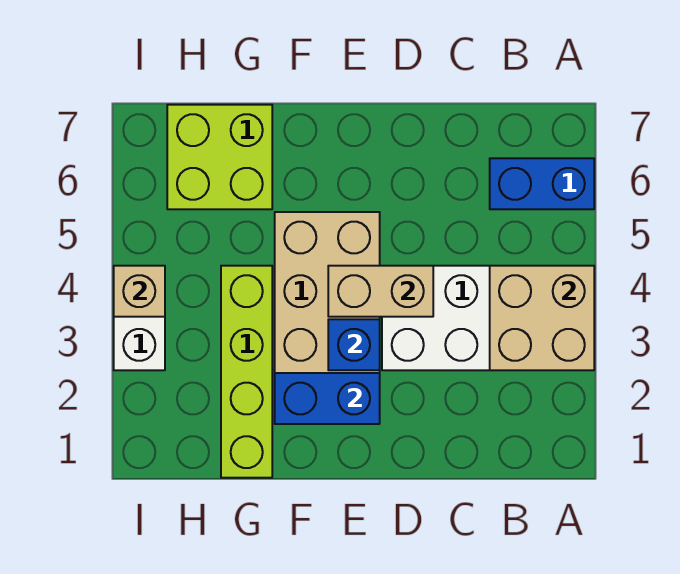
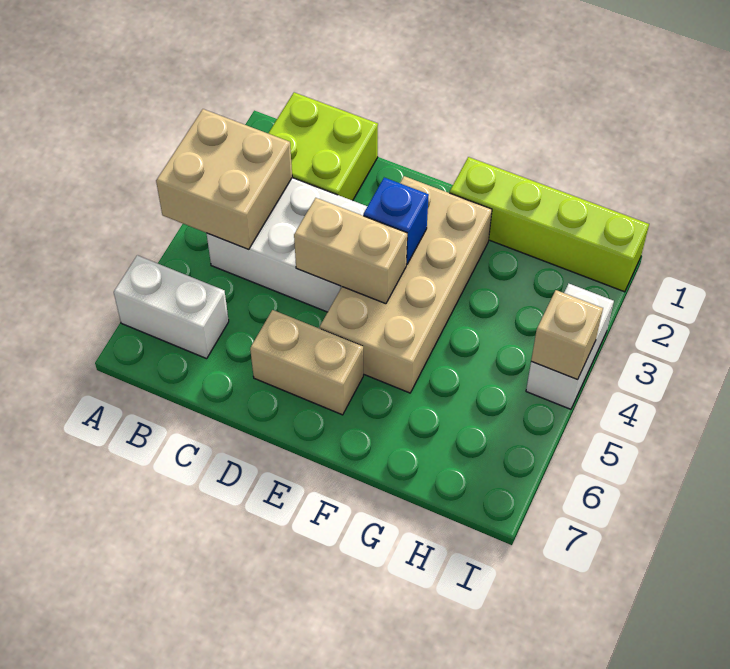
blue 1x2 brick [490,158,594,209] -> white 1x2 brick [114,255,229,359]
none -> tan 1x2 brick [250,310,363,415]
blue 1x2 brick [275,373,380,424] -> none
lime 1x4 brick [221,266,272,478] -> lime 1x4 brick turned to [450,157,649,292]
lime 2x2 brick [167,105,272,209] -> lime 2x2 brick moved to [268,92,378,201]

